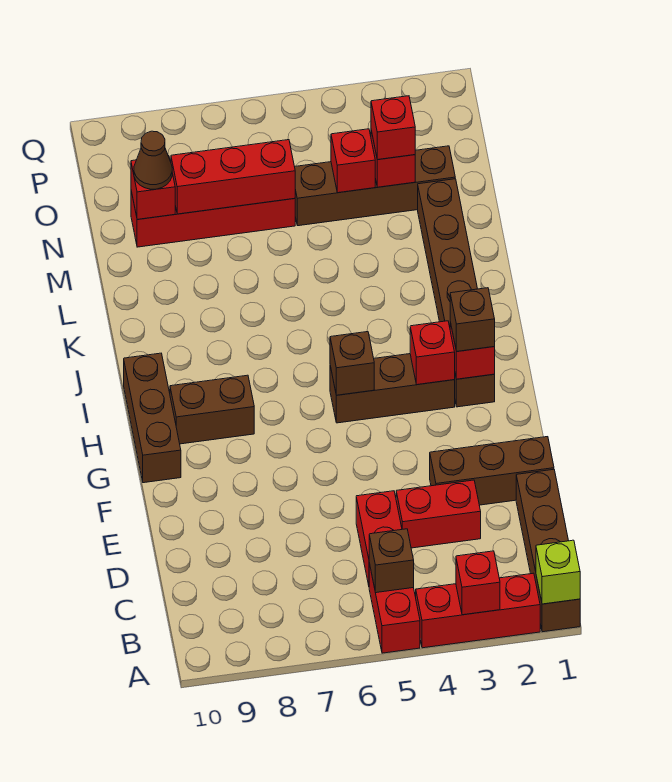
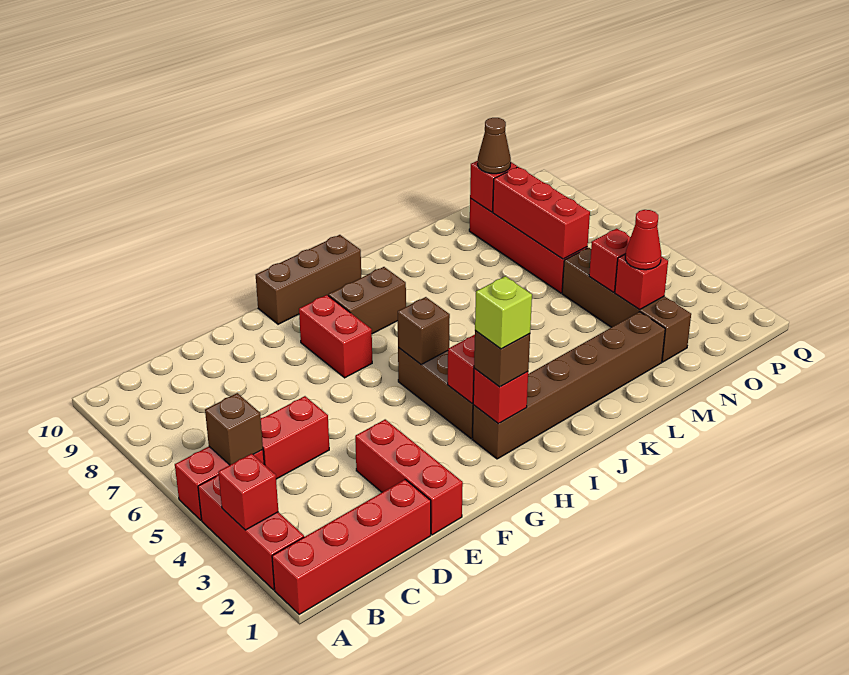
brown 1x4 brick [516,469,580,632] -> red 1x4 brick [272,480,431,614]
lime 1x1 brick [536,540,580,604] -> lime 1x1 brick moved to [475,276,532,349]
red 1x2 brick [396,480,481,548] -> red 1x2 brick moved to [299,295,372,378]
brown 1x3 brick [430,437,554,505] -> red 1x3 brick [355,419,463,535]
brown 1x2 brick [170,375,254,444] -> brown 1x2 brick turned to [328,267,406,334]
red 1x1 brick [371,96,415,160] -> red 1x1 cone [625,210,661,270]

